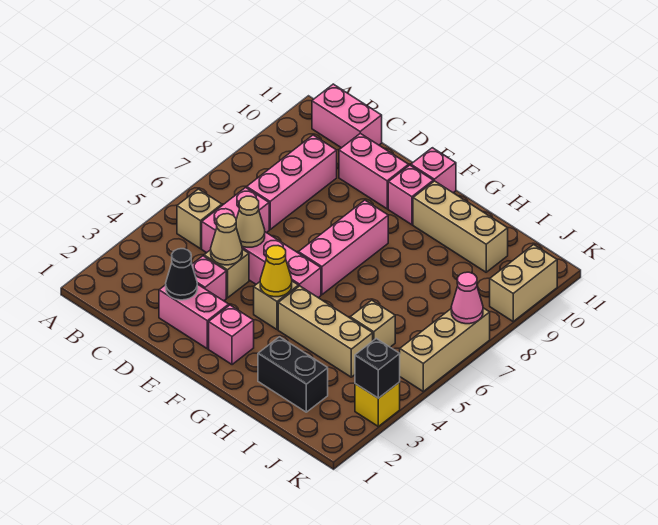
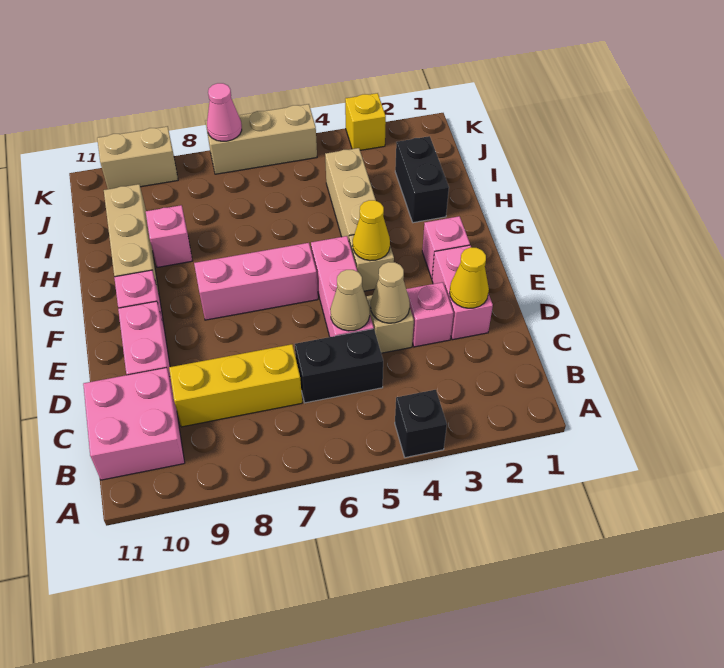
tan 1x1 brick [177,189,222,249] -> none
pink 1x2 brick [312,84,382,148] -> pink 2x2 brick [83,368,185,480]
pink 1x2 brick [202,188,269,253] -> black 1x2 brick [295,329,383,403]
pink 1x3 brick [247,135,337,229] -> yellow 1x3 brick [169,344,302,427]
black 1x1 cone [166,249,197,300] -> yellow 1x1 cone [450,247,489,308]
pink 1x1 brick [411,148,456,193] -> pink 1x1 brick moved to [146,205,192,267]
tan 1x1 brick [350,300,395,347] -> none
black 1x1 brick [355,339,400,398] -> black 1x1 brick moved to [395,390,447,458]

